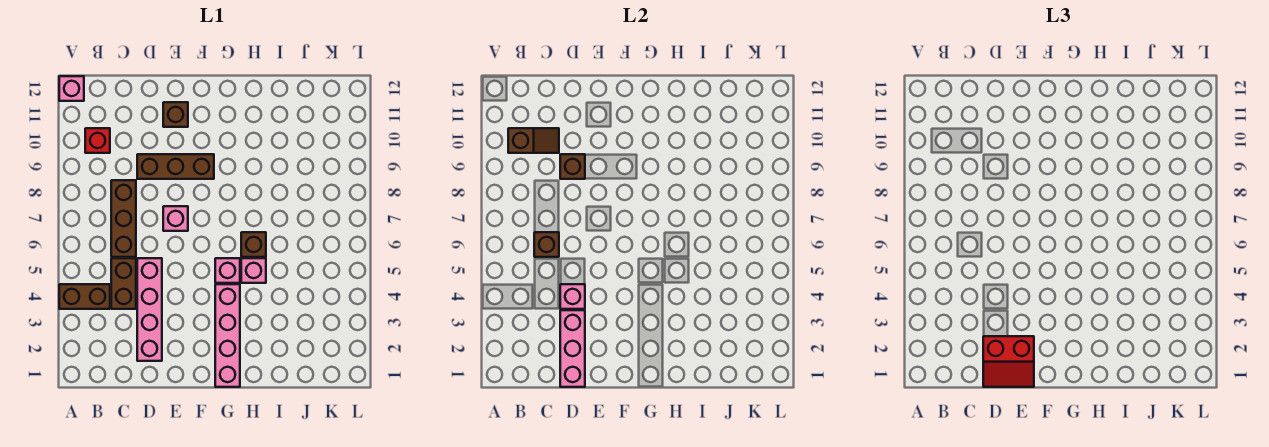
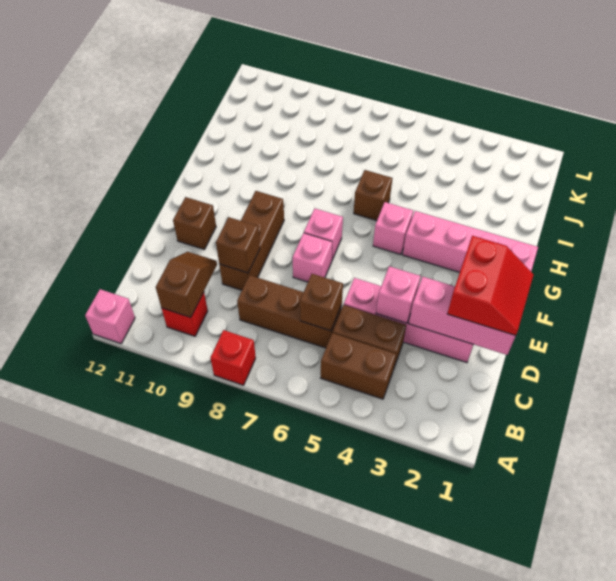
brown 1x2 brick [59,284,110,309] -> brown 1x2 brick turned to [321,333,396,399]
none -> red 1x1 brick [211,330,256,385]
pink 1x1 brick [241,258,266,283] -> pink 1x1 brick moved to [304,209,343,260]

